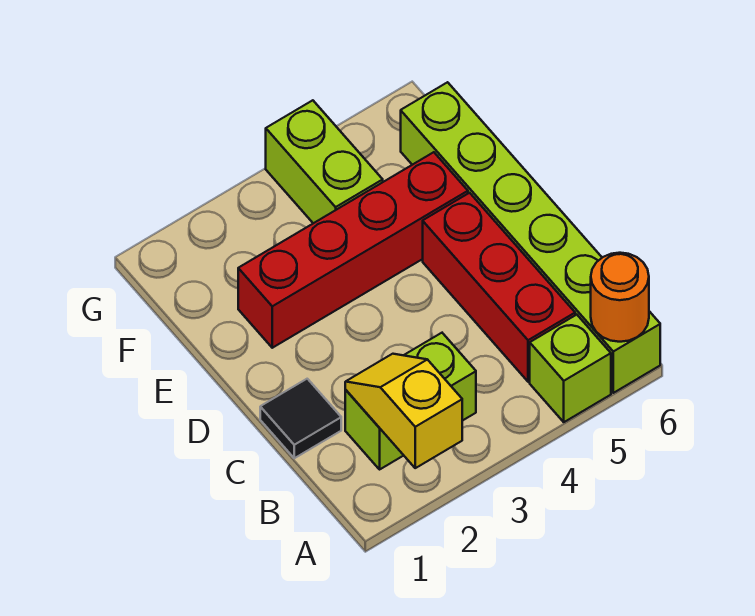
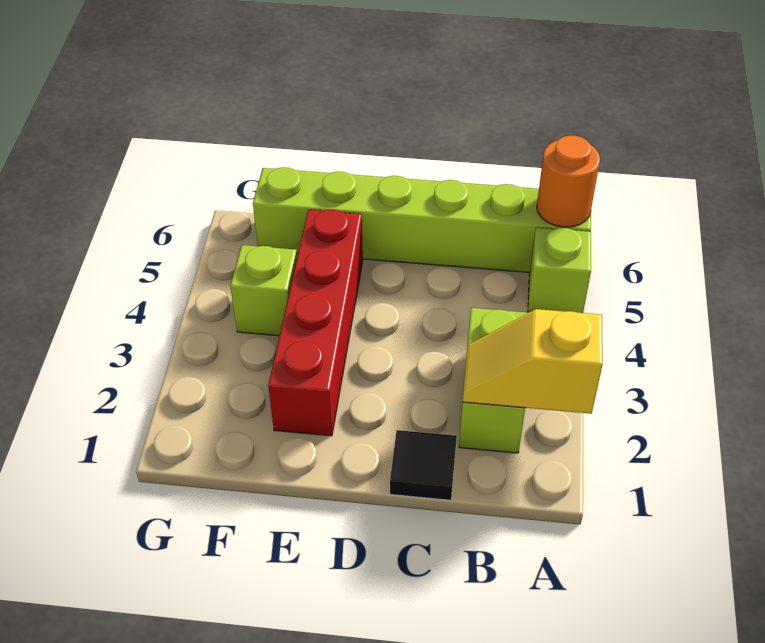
red 1x3 brick [423,193,575,382] -> none
lime 1x2 brick [266,100,383,223] -> lime 1x1 brick [230,245,297,336]

